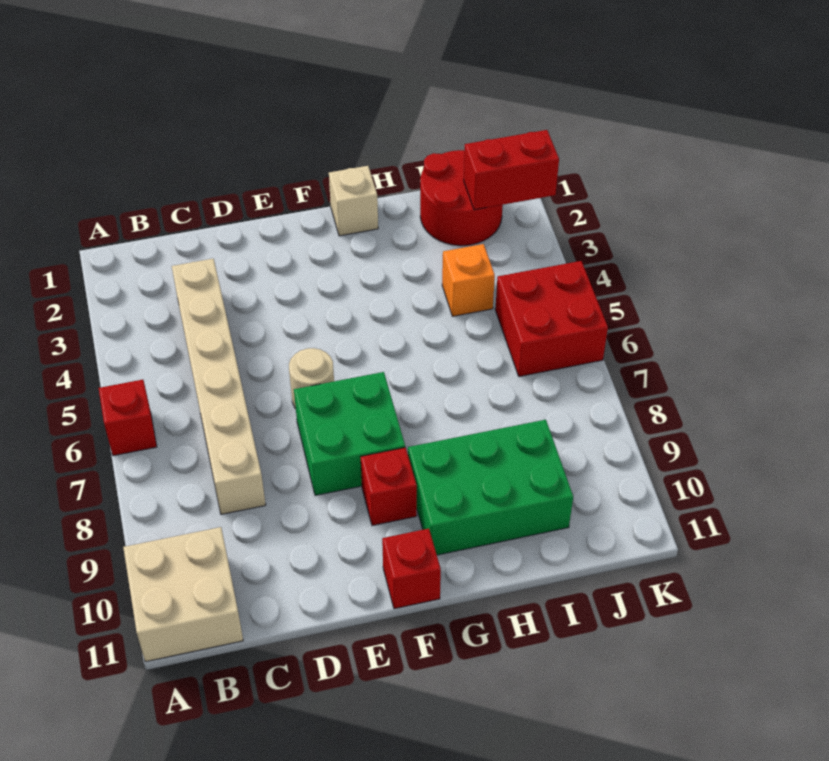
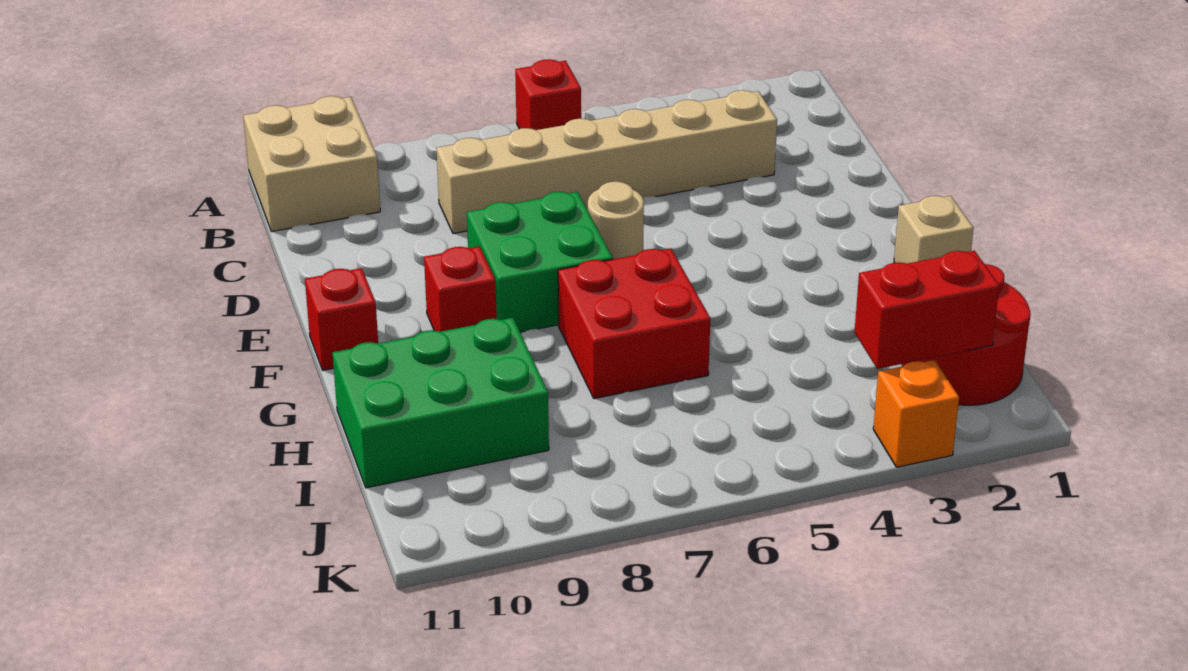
green 2x3 brick [408,420,573,555] -> green 2x3 brick turned to [333,318,549,488]
orange 1x1 brick [442,244,495,316] -> orange 1x1 brick moved to [873,360,959,467]
red 1x2 brick [464,130,559,210] -> red 1x2 brick turned to [854,251,999,369]
red 2x2 brick [495,261,608,377] -> red 2x2 brick moved to [558,249,710,399]

